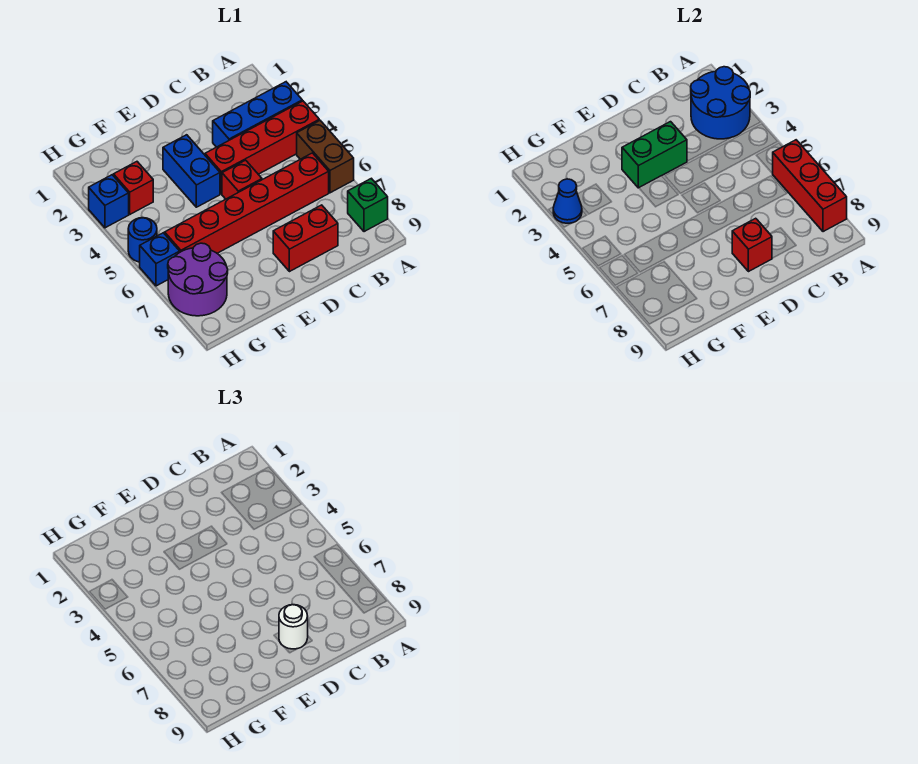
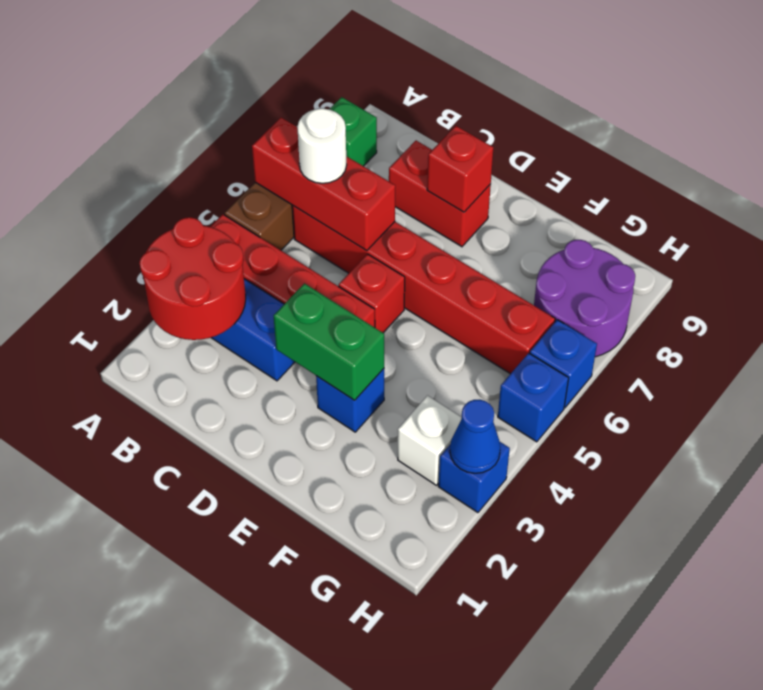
blue 2x2 round brick [691,67,750,139] -> red 2x2 round brick [139,217,246,340]
red 1x3 brick [773,140,847,232] -> red 1x3 brick turned to [252,117,395,251]
white 1x1 round brick [279,605,308,649] -> white 1x1 round brick moved to [297,108,347,183]
blue 1x2 brick [163,135,220,207] -> blue 1x1 brick [316,369,384,432]
red 1x1 brick [113,162,153,214] -> white 1x1 brick [398,396,462,485]
blue 1x1 round brick [128,218,157,262] -> blue 1x1 brick [498,353,569,442]

